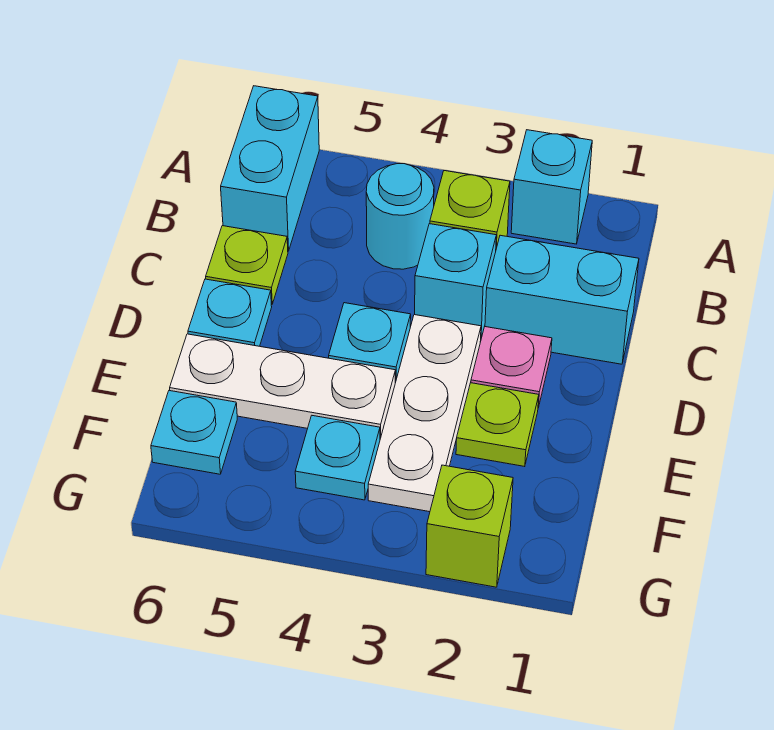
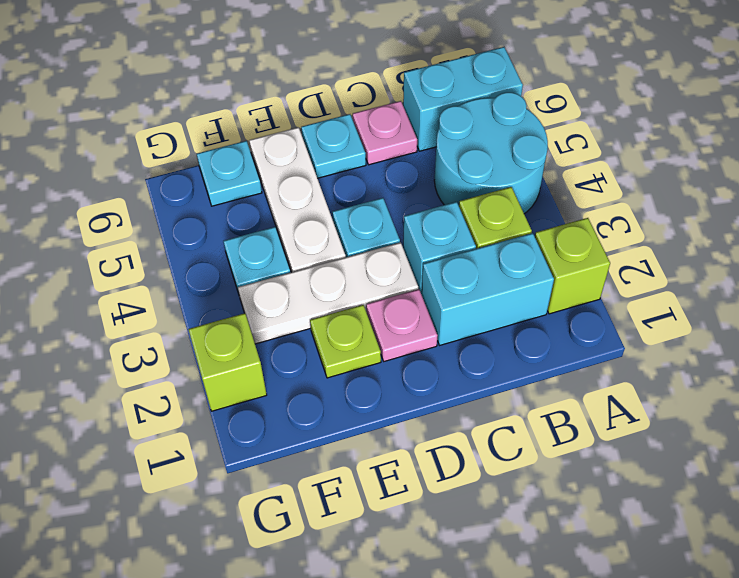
cyan 1x1 brick [511,130,592,244] -> lime 1x1 brick [535,218,610,314]
cyan 1x1 round brick [366,164,434,269] -> cyan 2x2 round brick [434,92,548,214]
cyan 1x2 brick [485,235,639,364] -> cyan 1x2 brick turned to [422,233,554,345]
lime 1x1 plate [206,226,288,305] -> pink 1x1 plate [353,101,417,165]

